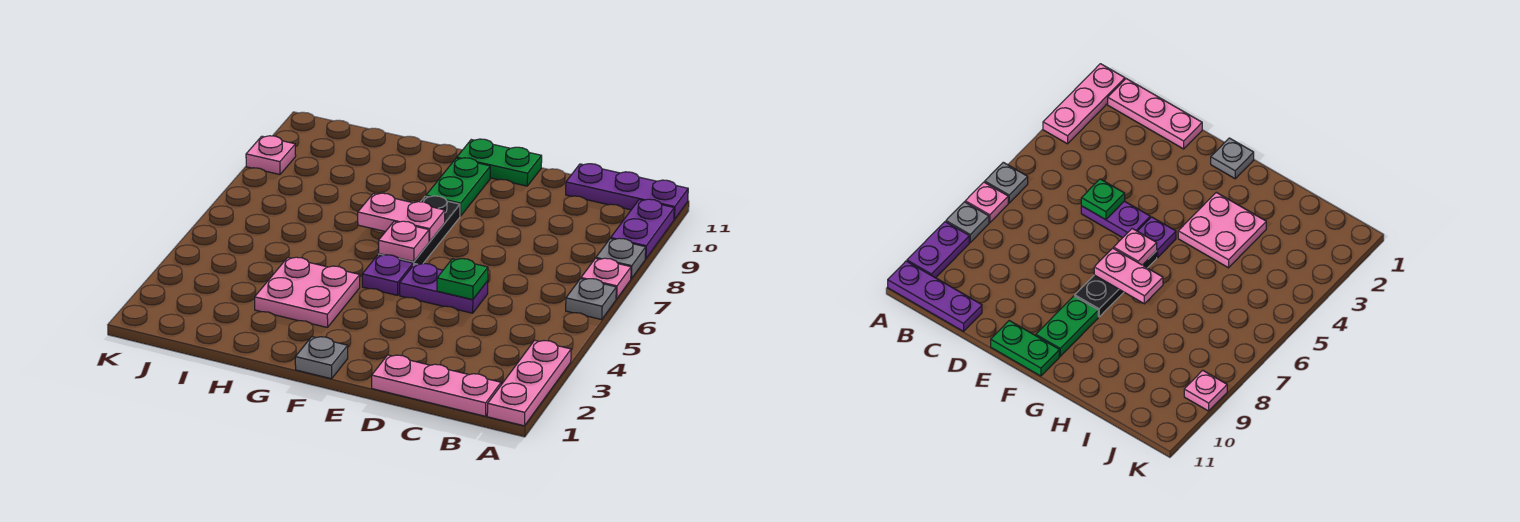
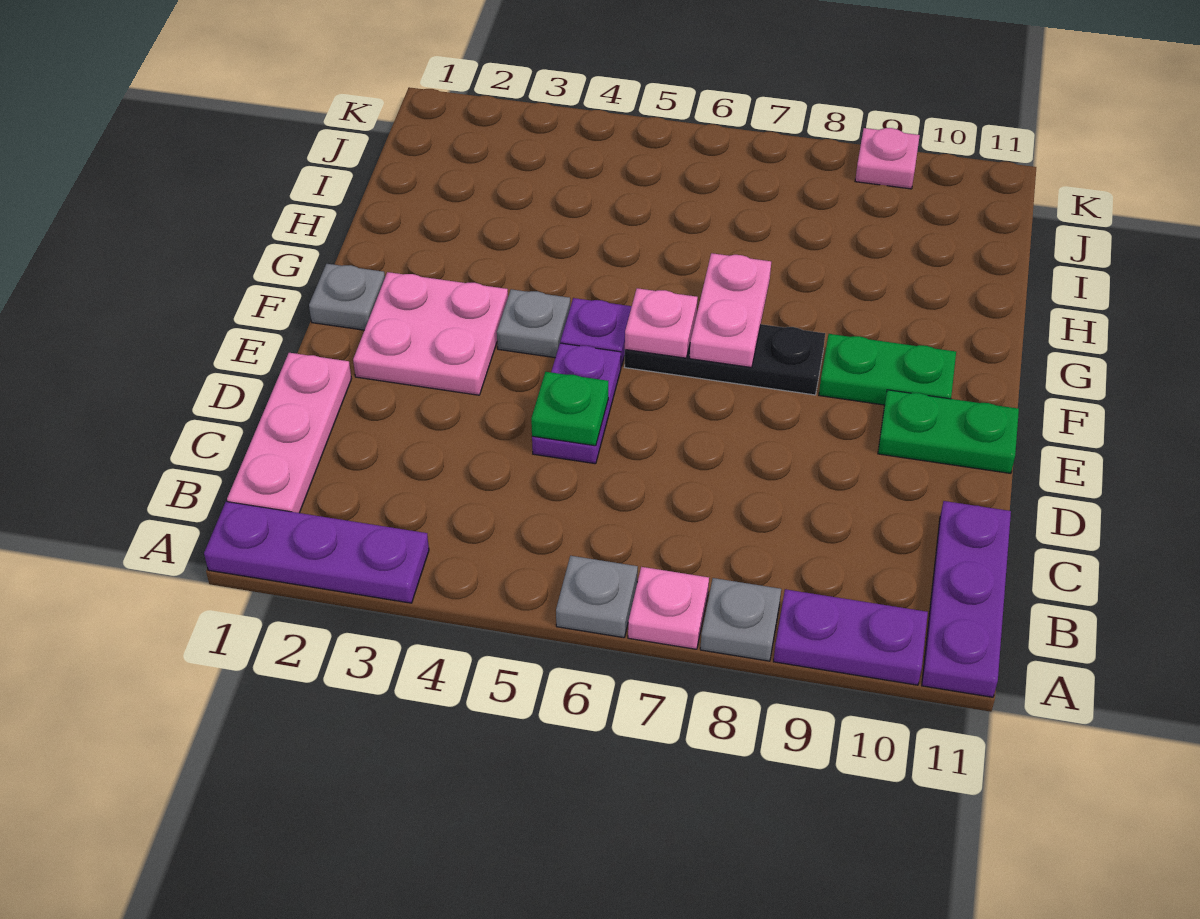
pink 1x3 plate [487,340,571,426] -> purple 1x3 plate [204,502,429,603]
green 1x2 plate [457,139,542,186] -> green 1x2 plate turned to [878,390,1019,473]
none -> grey 1x1 plate [497,289,570,358]
pink 2x2 plate [255,257,360,328] -> pink 2x2 plate moved to [353,272,508,395]

